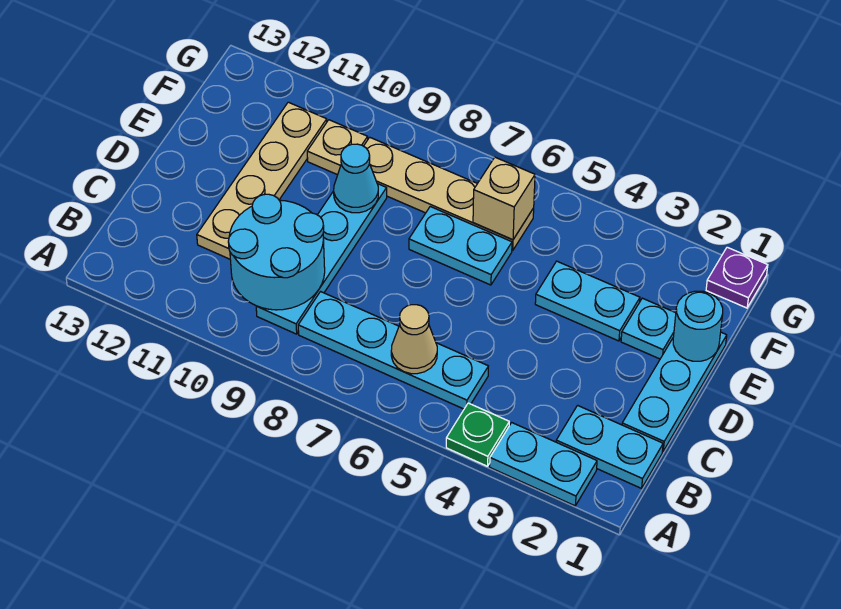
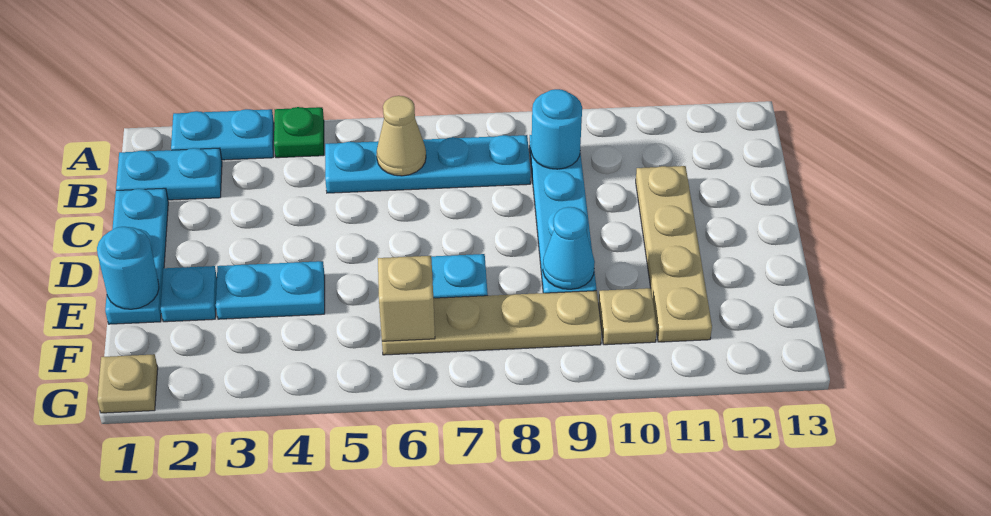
cyan 2x2 round brick [228,194,325,310] -> cyan 1x1 round brick [531,89,582,169]
purple 1x1 plate [706,247,768,308] -> tan 1x1 plate [97,354,158,413]

